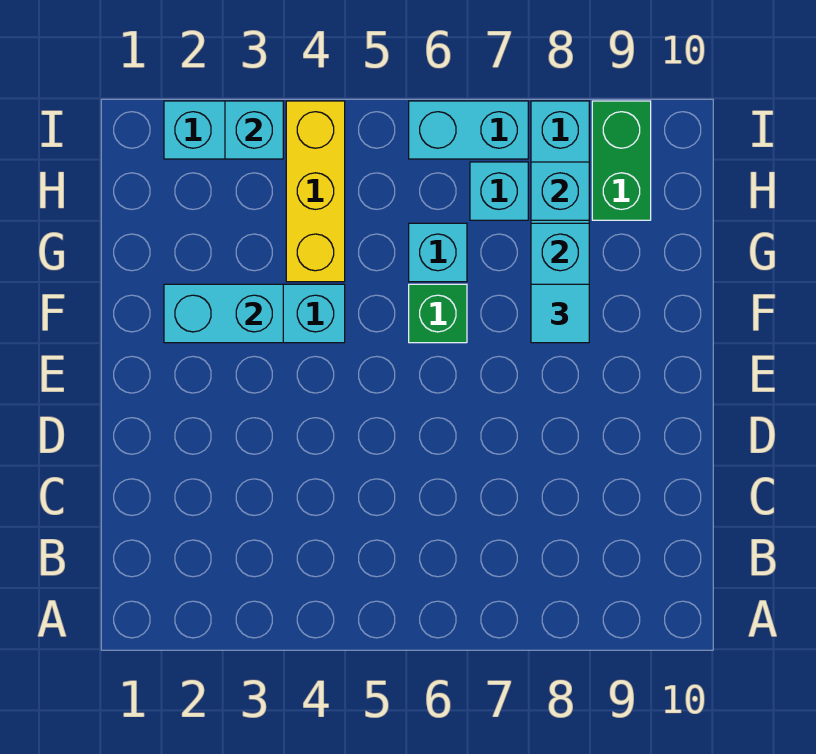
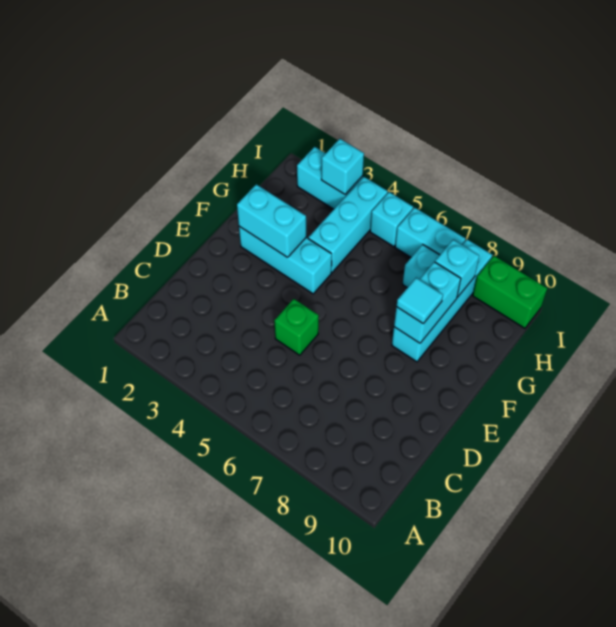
green 1x1 brick [409,284,467,343] -> green 1x1 brick moved to [274,299,319,355]
yellow 1x3 brick [286,101,345,282] -> cyan 1x3 brick [308,177,388,272]
cyan 1x1 brick [409,223,467,282] -> cyan 1x1 brick moved to [370,192,413,247]
green 1x2 brick [592,101,651,220] -> green 1x2 brick turned to [473,256,547,328]

